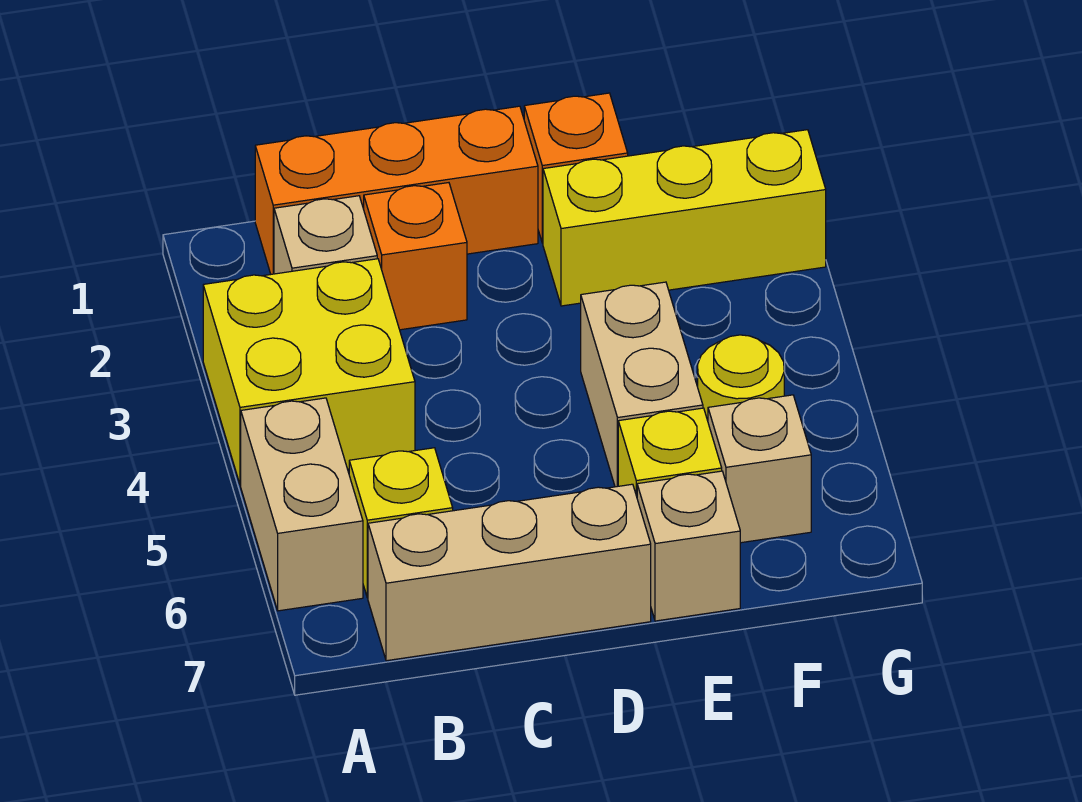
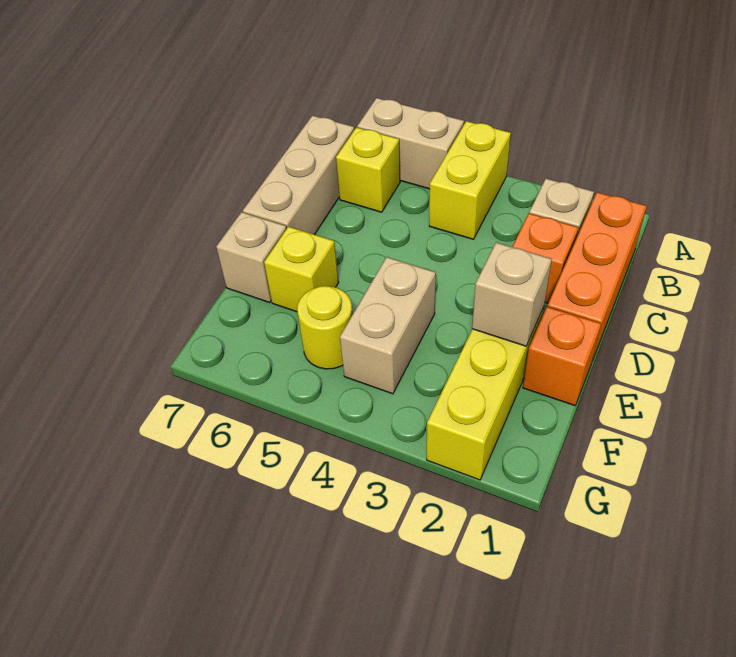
yellow 2x2 brick [203,259,415,485] -> yellow 1x2 brick [429,121,511,239]
tan 1x2 brick [581,282,703,487] -> tan 1x2 brick turned to [340,257,436,394]
tan 1x1 brick [708,395,811,543] -> tan 1x1 brick moved to [472,242,552,346]

